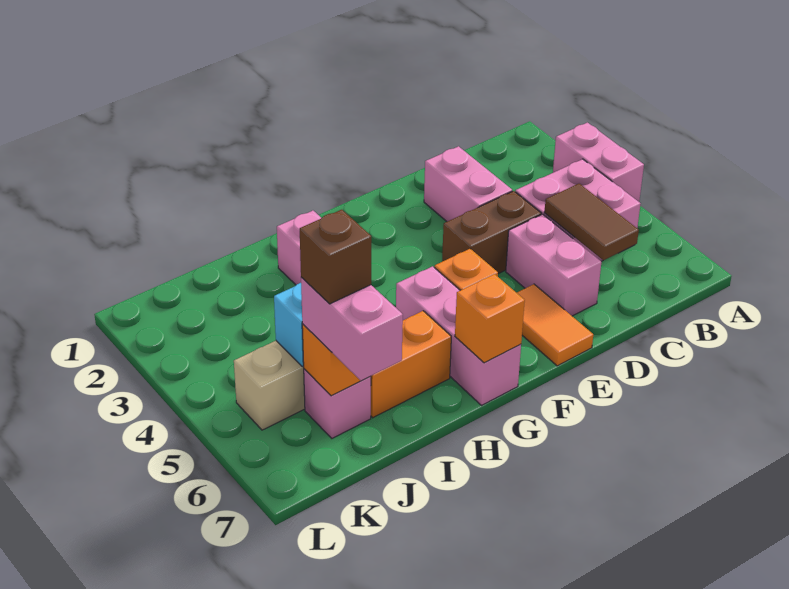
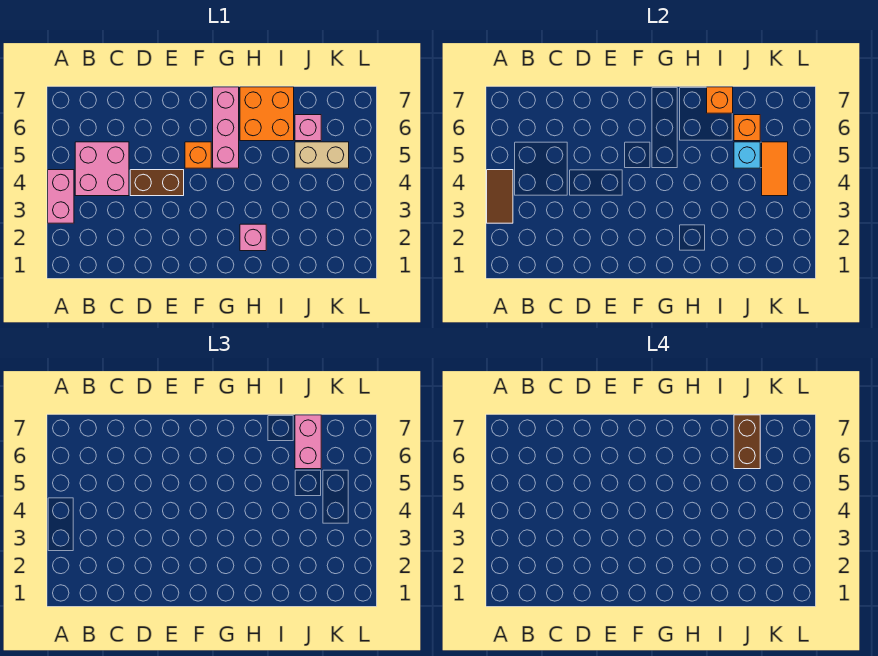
brown 1x2 tile [544,184,639,260] -> brown 1x2 tile moved to [487,170,513,223]
pink 1x2 brick [424,146,512,222] -> none
pink 1x2 brick [506,214,601,316] -> none
orange 1x2 tile [517,284,593,366] -> orange 1x2 tile moved to [762,142,788,196]
orange 1x1 brick [455,274,525,363] -> orange 1x1 brick moved to [707,87,733,113]
orange 1x2 brick [371,311,451,418] -> orange 2x2 brick [240,87,294,141]
brown 1x1 brick [300,210,371,304] -> brown 1x2 brick [734,415,760,469]

